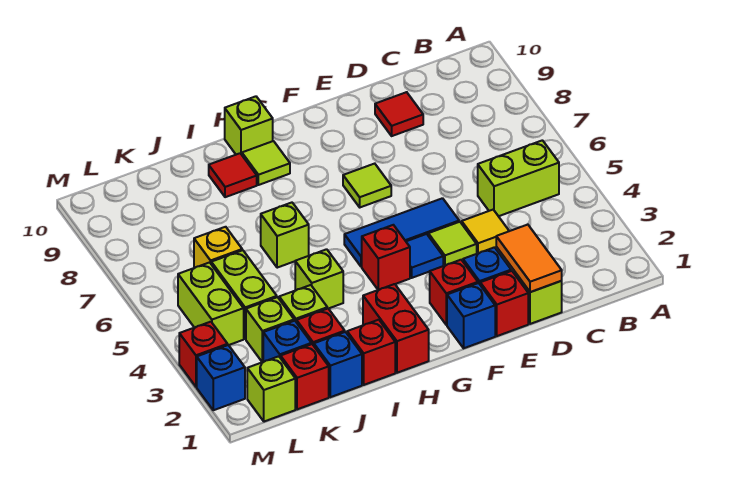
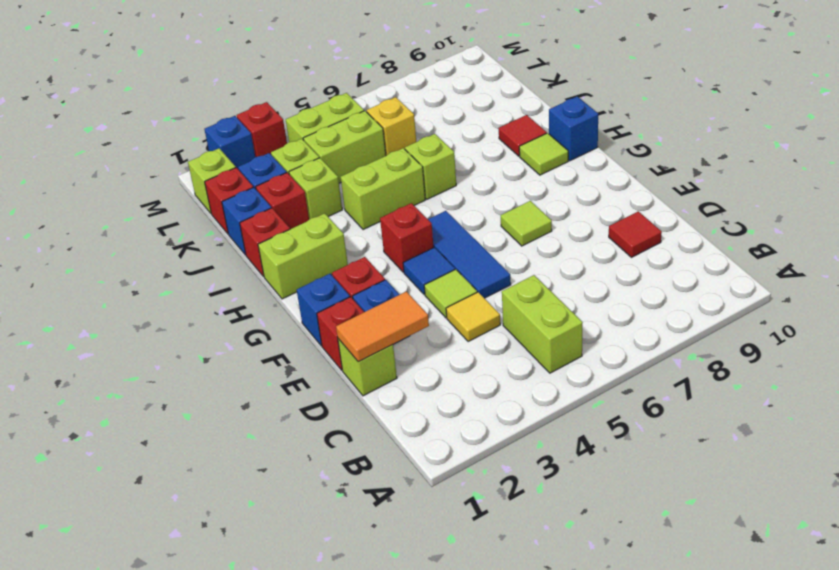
red 1x2 brick [363,284,429,373] -> lime 1x2 brick [258,213,348,299]
lime 1x1 brick [225,96,273,155] -> blue 1x1 brick [549,96,598,161]
lime 1x1 brick [295,249,343,309] -> lime 1x2 brick [341,148,425,230]

